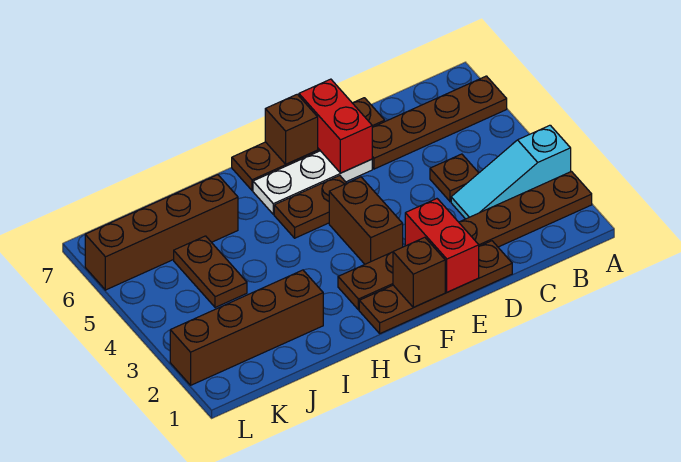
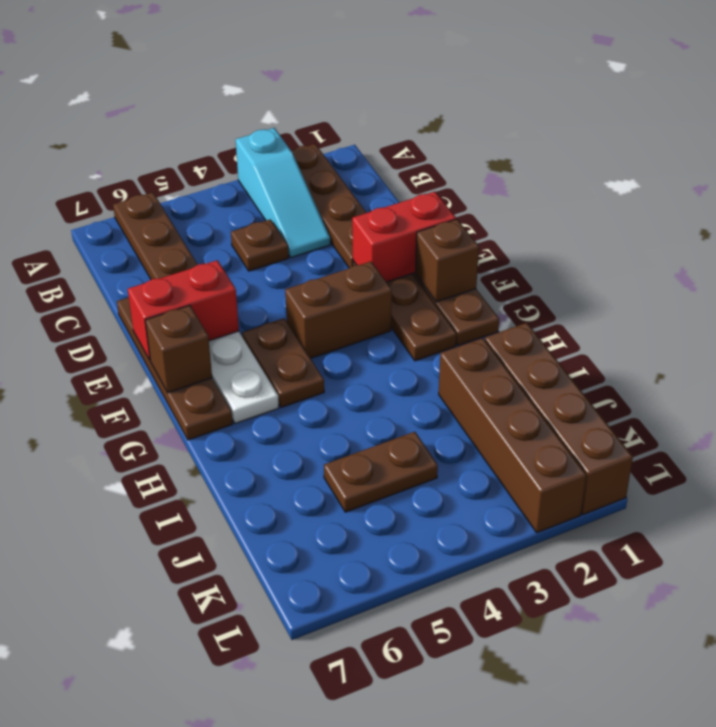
brown 1x4 brick [85,175,238,290] -> brown 1x4 brick moved to [485,323,633,515]

